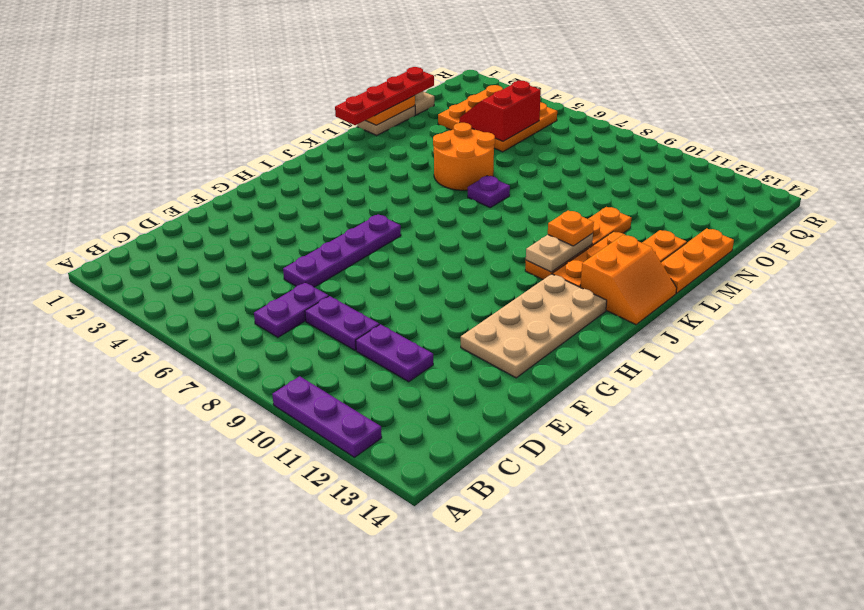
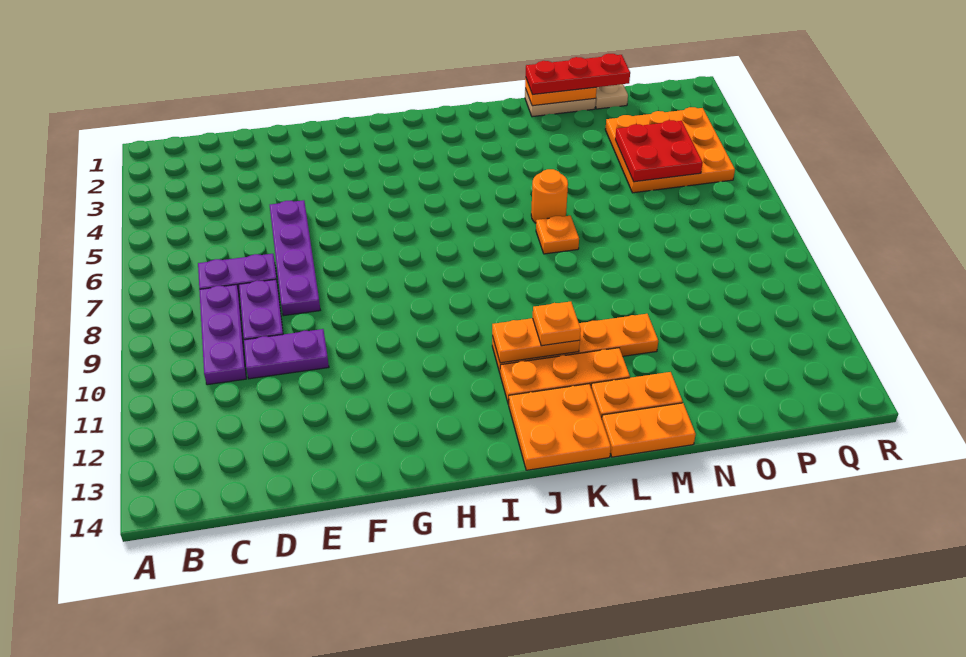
purple 1x3 plate [272,376,382,457] -> purple 1x3 plate moved to [199,285,246,385]
purple 1x2 plate [356,324,433,382] -> purple 1x2 plate turned to [244,329,329,379]
purple 1x4 plate [283,214,401,287] -> purple 1x4 plate turned to [270,200,320,316]
tan 2x4 plate [461,274,607,378] -> none
tan 1x2 plate [526,233,593,272] -> orange 1x2 plate [492,318,580,363]
orange 2x2 slope [580,235,677,325] -> orange 2x2 plate [508,384,611,470]
red 1x4 plate [335,67,434,125] -> red 1x3 plate [526,54,630,95]
orange 2x2 round brick [433,123,495,190] -> orange 1x1 round brick [531,169,568,223]
purple 1x1 plate [468,176,510,208] -> orange 1x1 plate [536,216,579,254]
orange 1x3 plate [661,228,734,293] -> orange 1x2 plate [602,403,696,457]
red 2x2 slope [460,81,541,141] -> red 2x2 plate [615,120,703,182]

